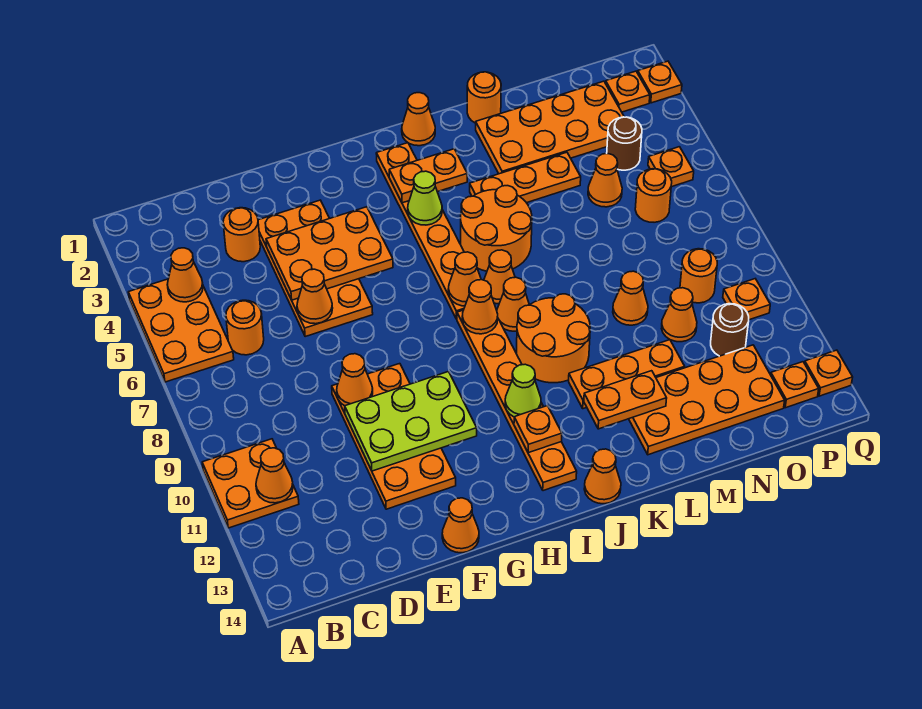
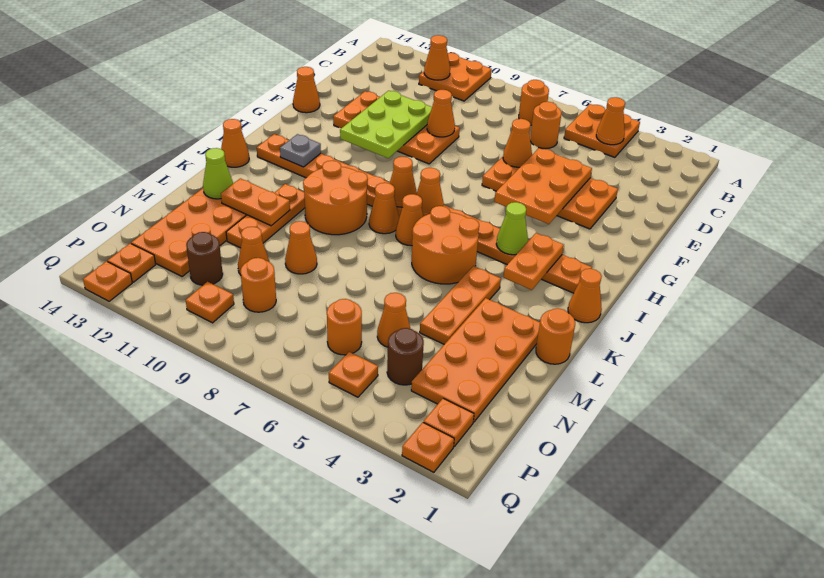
orange 2x3 plate [128,279,234,382] -> orange 2x2 plate [564,104,640,157]
orange 1x1 round brick [223,208,260,262] -> orange 1x1 round brick moved to [519,80,549,125]
lime 1x1 cone [505,364,541,417] -> lime 1x1 cone moved to [203,148,233,199]
orange 1x1 plate [514,406,562,453] -> grey 1x1 plate [280,134,321,167]
orange 1x2 plate [584,371,667,429] -> orange 1x2 plate turned to [221,178,290,226]

